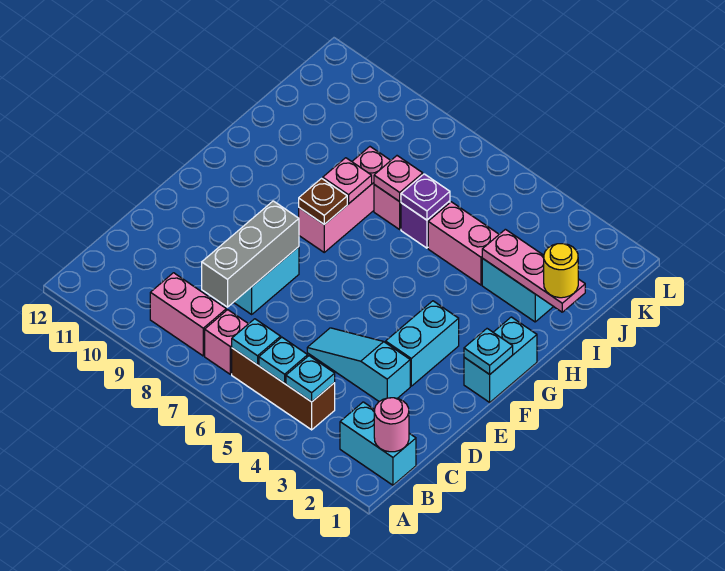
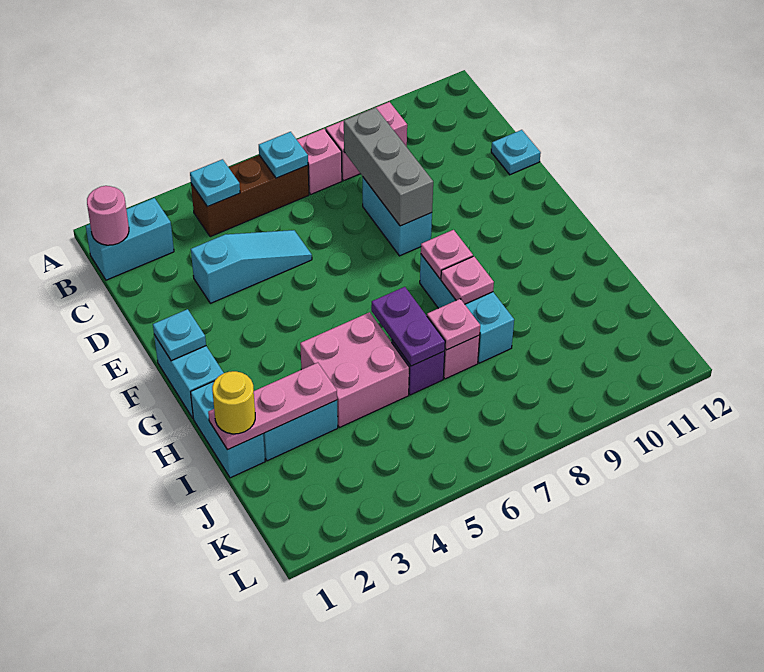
cyan 1x1 plate [259,337,308,383] -> cyan 1x1 plate moved to [491,130,541,175]
cyan 1x2 brick [386,301,459,386] -> cyan 1x2 brick moved to [191,381,265,478]
pink 1x3 brick [299,147,391,252] -> cyan 1x3 brick [420,255,514,363]
brown 1x1 plate [299,178,347,224] -> pink 1x1 plate [421,230,473,279]
pink 1x2 brick [428,202,499,285] -> pink 2x2 brick [300,312,409,428]
purple 1x1 plate [401,174,450,220] -> purple 1x2 plate [371,287,445,366]

